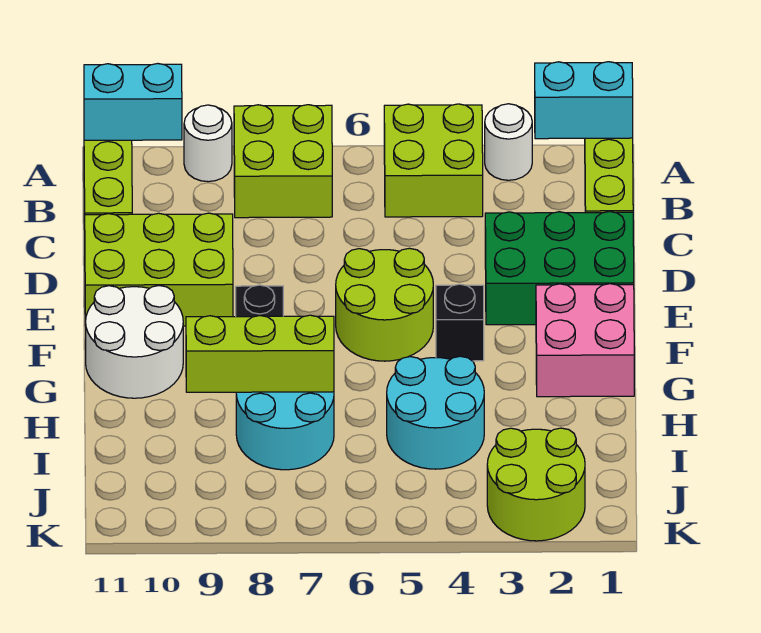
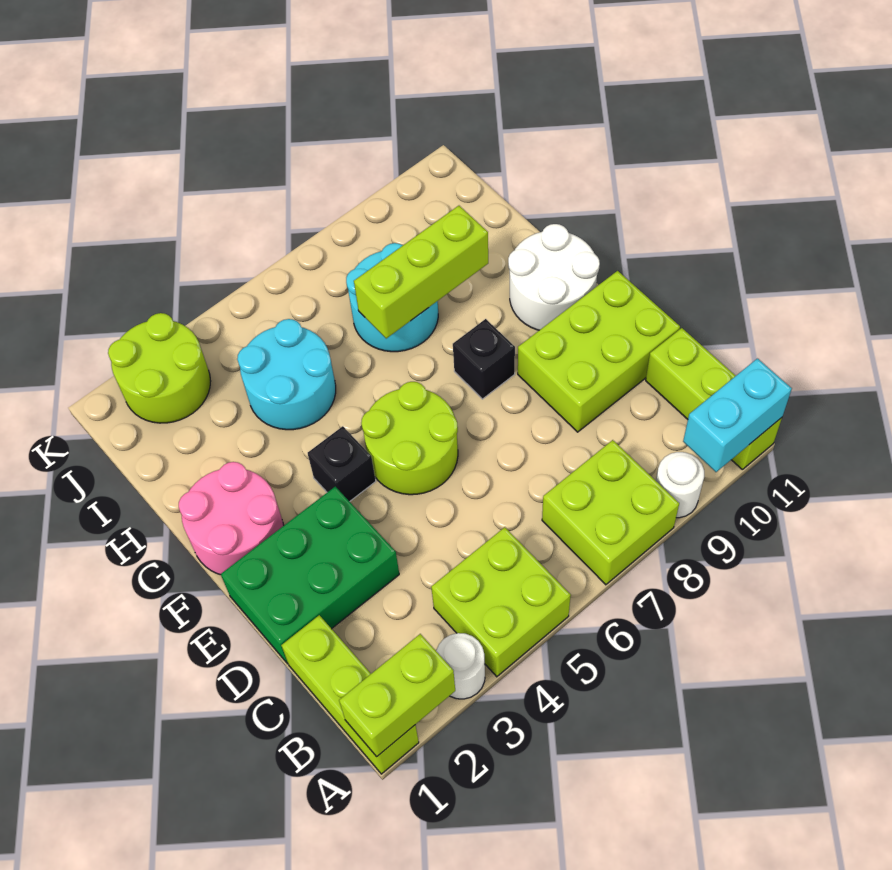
cyan 1x2 brick [535,62,633,139] -> lime 1x2 brick [339,634,455,757]
pink 2x2 brick [536,284,634,397] -> pink 2x2 round brick [179,462,284,575]

